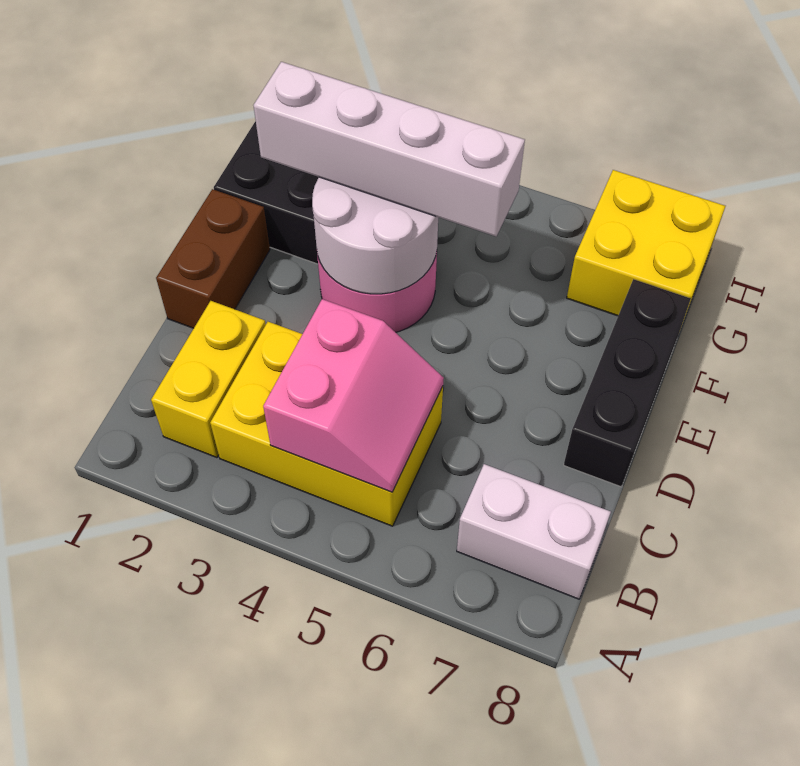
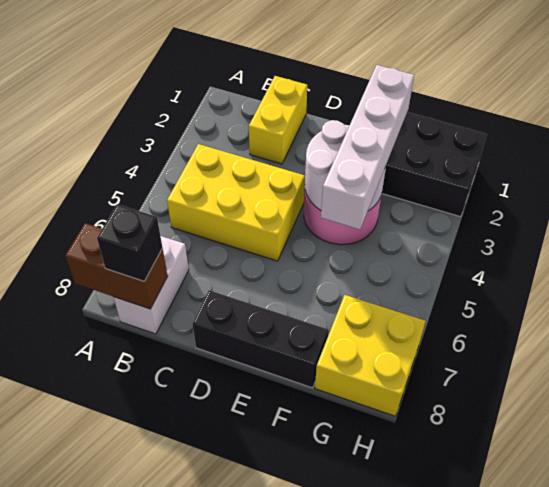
yellow 1x2 brick [151,301,266,458] -> yellow 1x2 brick turned to [249,76,307,164]
yellow 2x3 brick [210,322,443,526] -> yellow 2x3 brick turned to [167,144,305,261]
pink 2x2 slope [263,299,444,492] -> none
none -> black 1x1 brick [97,204,163,281]
brown 1x2 brick [156,189,270,328] -> brown 1x2 brick moved to [65,223,168,309]

